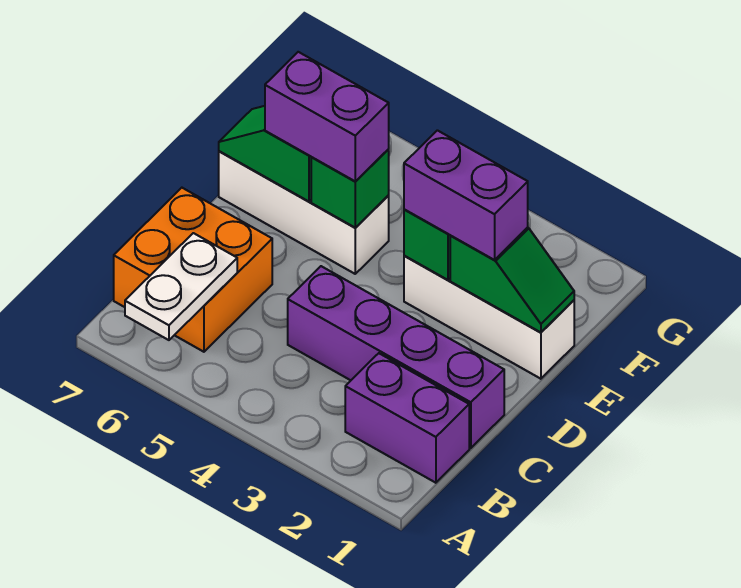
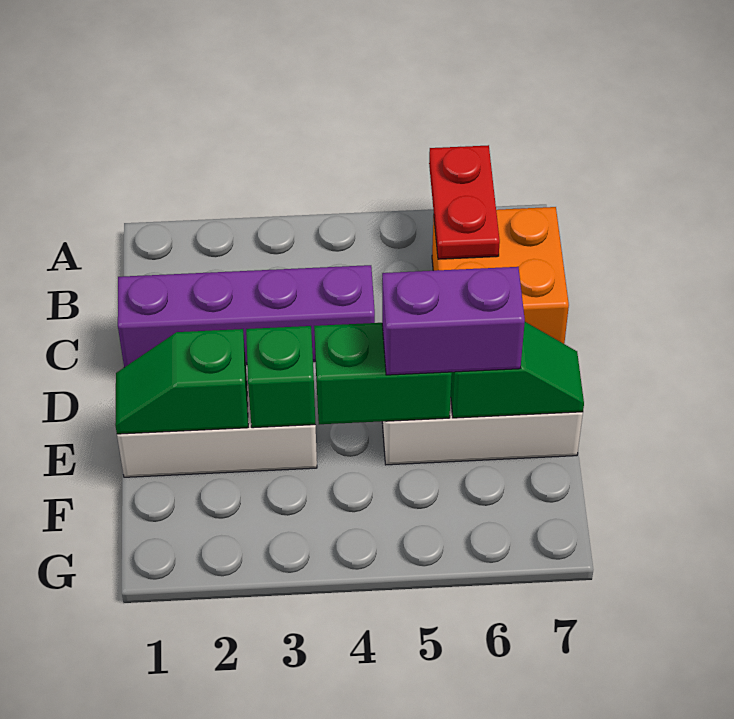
white 1x2 plate [125,233,237,340] -> red 1x2 plate [429,145,500,259]
purple 1x2 brick [345,353,469,483] -> none
purple 1x2 brick [404,130,528,260] -> none
green 1x1 brick [311,149,389,228] -> green 1x2 brick [314,323,452,424]

